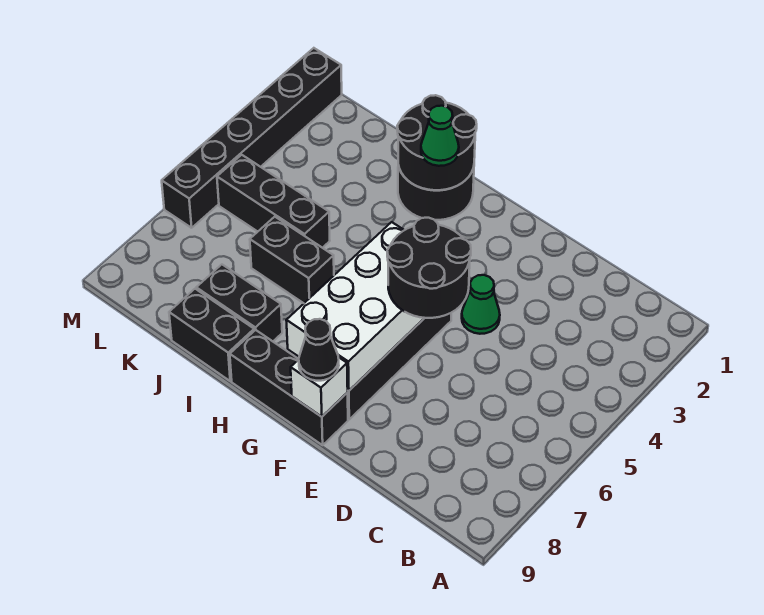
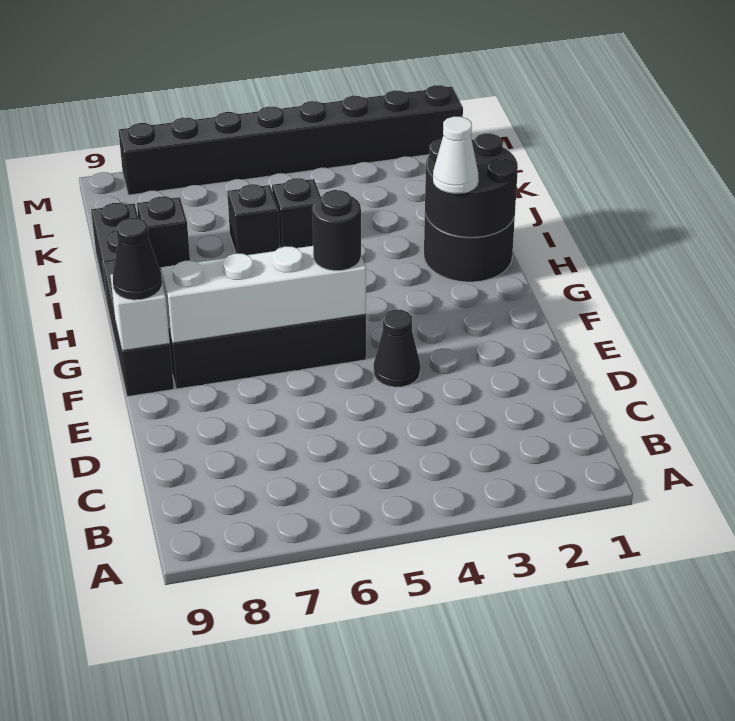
green 1x1 cone [462,275,500,334] -> black 1x1 cone [374,310,420,387]
black 2x2 round brick [387,218,471,318] -> black 1x1 round brick [312,190,361,271]
white 2x4 brick [286,222,424,391] -> white 1x4 brick [161,246,366,343]
green 1x1 cone [421,106,459,166] -> white 1x1 cone [433,117,478,194]
black 1x2 brick [250,217,334,303] -> black 1x1 brick [227,184,280,255]
black 1x2 brick [196,265,282,341] -> black 1x1 brick [137,197,190,270]
black 1x3 brick [217,155,330,248] -> black 1x1 brick [272,178,321,248]
black 1x6 brick [162,48,342,228] -> black 1x8 brick [118,85,463,195]

